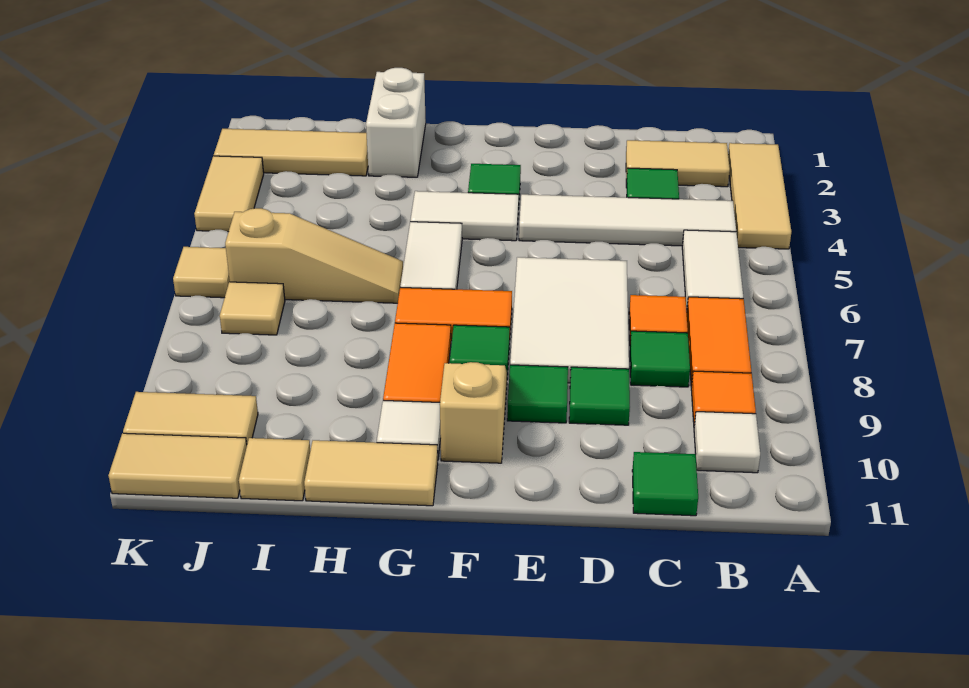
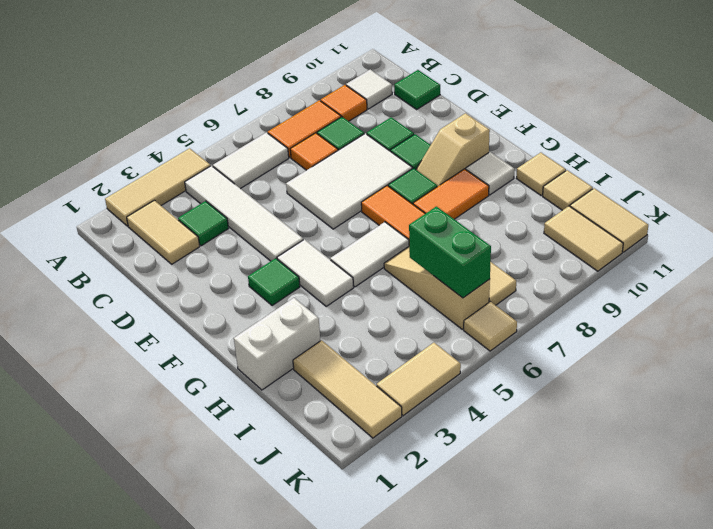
tan 1x2 tile [304,440,438,506] -> tan 1x1 tile [516,153,566,195]
none -> green 1x2 brick [409,206,491,298]

